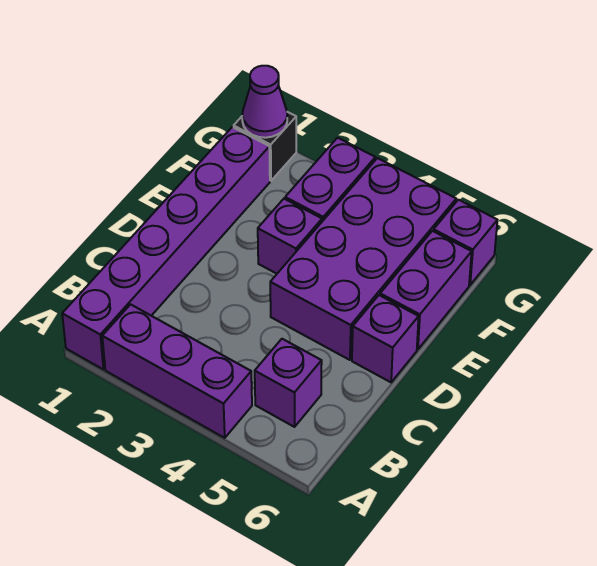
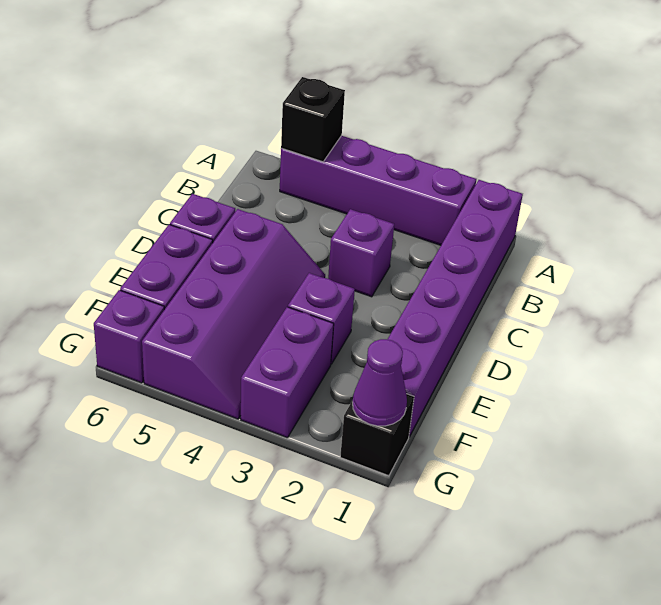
purple 1x3 brick [102,304,252,438] -> purple 1x4 brick [280,136,476,245]
none -> black 1x1 brick [281,77,345,162]
purple 1x1 brick [255,339,322,427] -> purple 1x1 brick moved to [328,209,394,297]
purple 2x4 brick [270,158,456,360] -> purple 2x4 slope [142,209,325,419]

